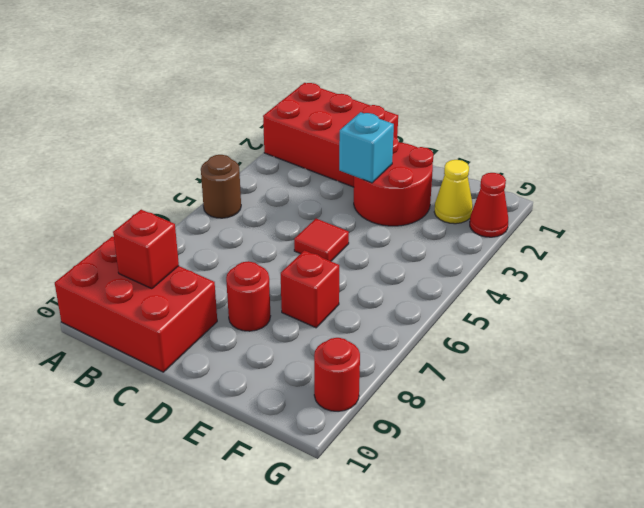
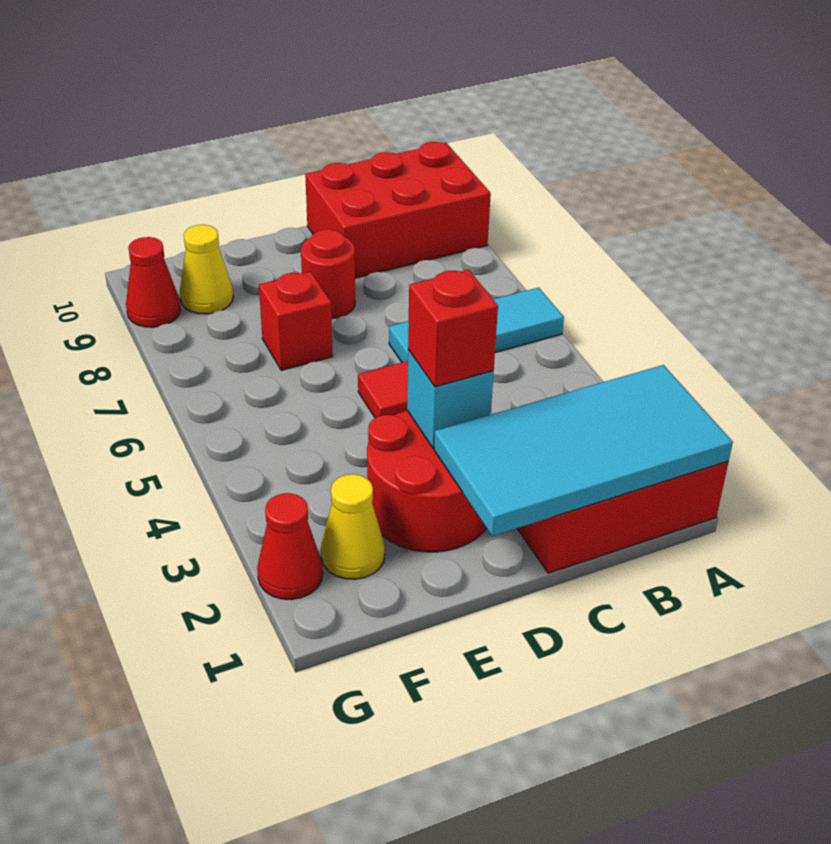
none -> cyan 2x4 tile [434,365,733,536]
brown 1x1 round brick [201,155,241,218] -> none
none -> cyan 1x3 tile [389,288,564,362]
red 1x1 brick [113,210,179,289] -> red 1x1 brick moved to [408,270,498,387]
none -> yellow 1x1 cone [180,225,233,314]
red 1x1 round brick [314,338,360,411] -> red 1x1 cone [126,237,181,327]

